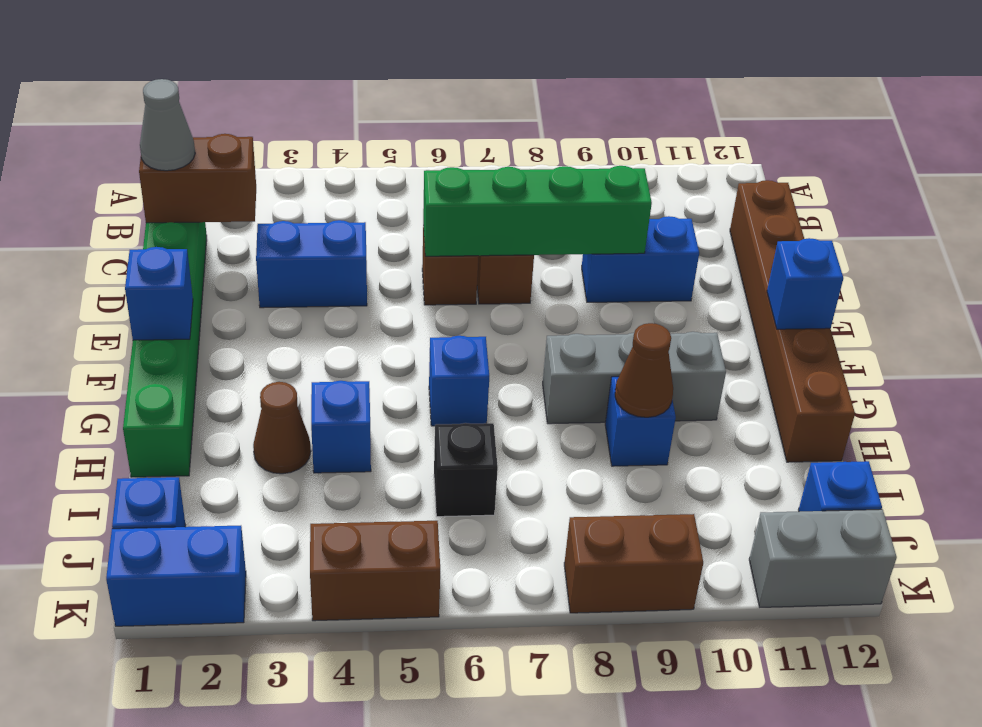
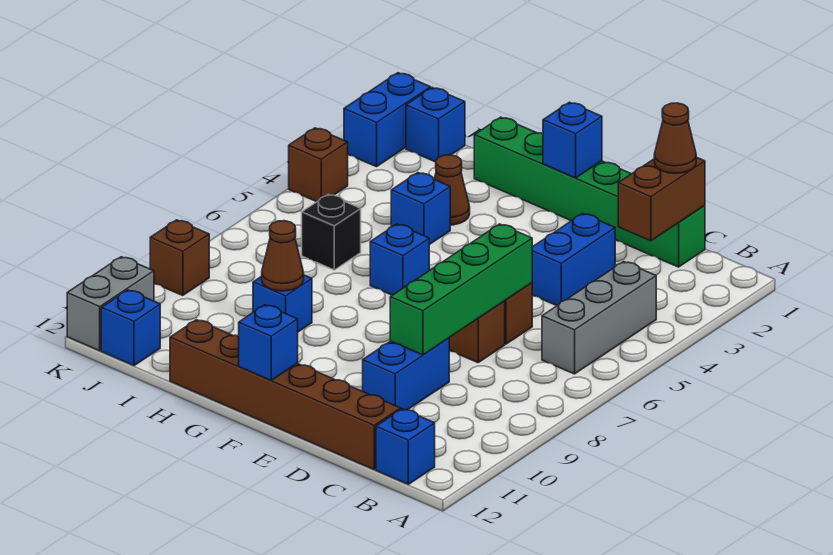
none -> blue 1x1 brick [376,409,435,484]
grey 1x1 cone [140,79,195,171] -> brown 1x1 cone [654,103,696,173]
grey 1x3 brick [543,332,726,424] -> grey 1x3 brick moved to [542,262,656,374]
brown 1x2 brick [310,521,440,621] -> brown 1x1 brick [289,128,348,202]
brown 1x2 brick [564,514,703,613] -> brown 1x1 brick [150,220,209,296]

